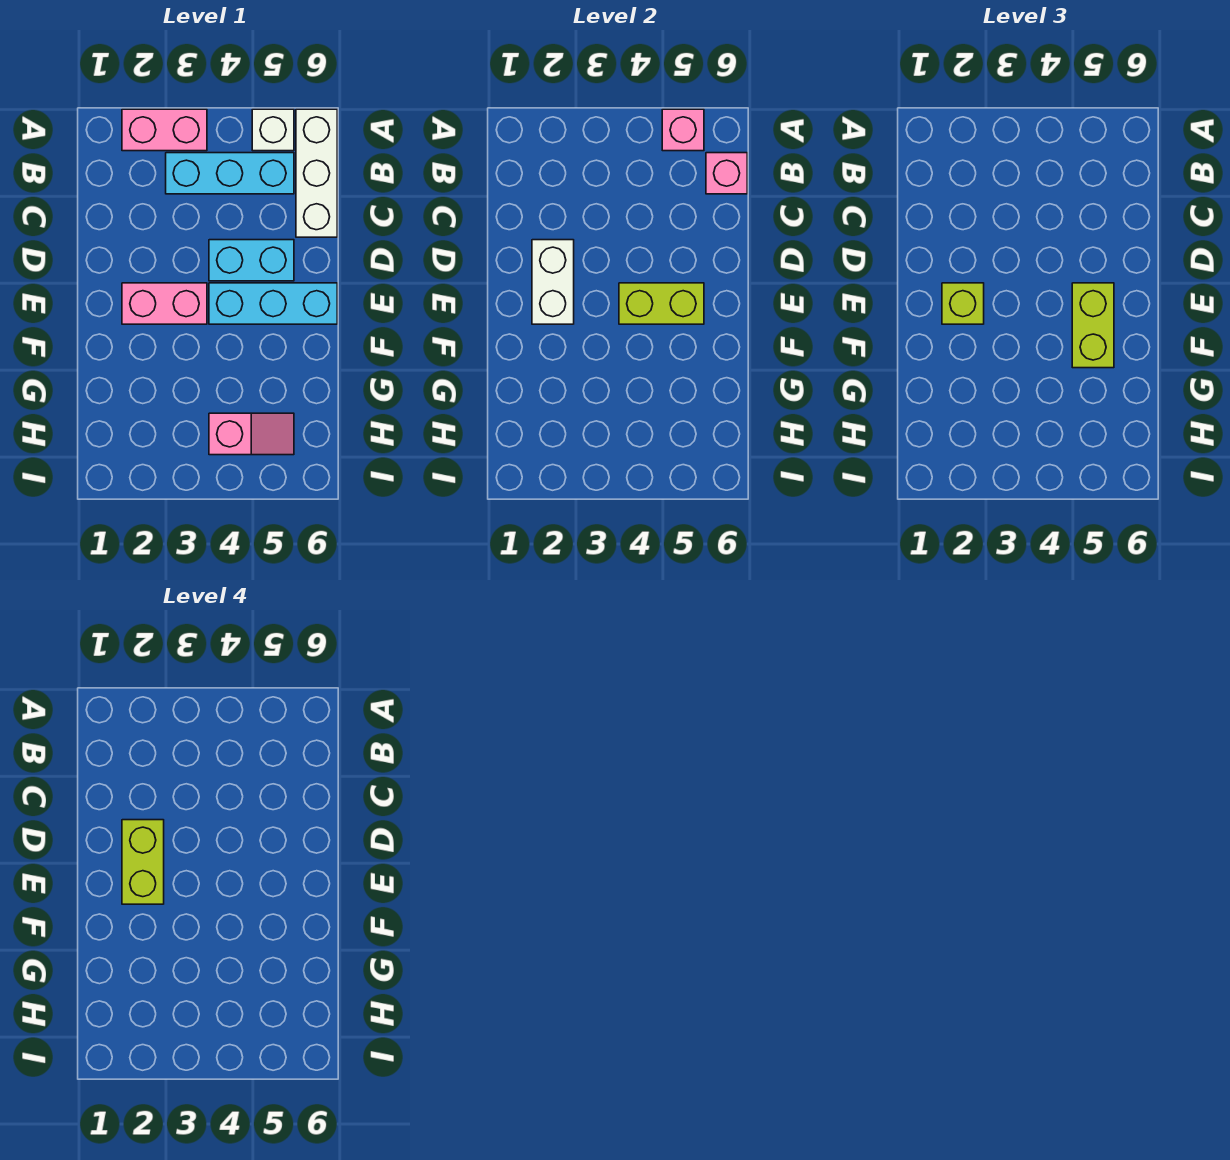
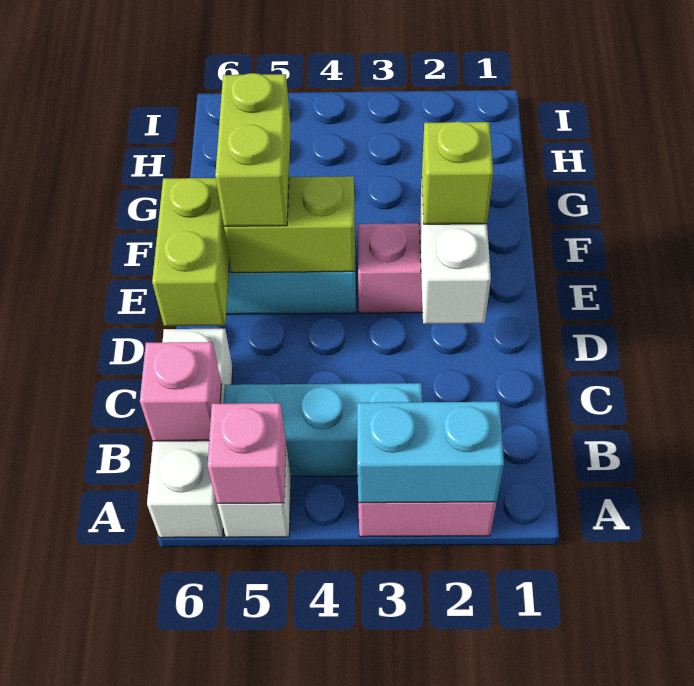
lime 1x2 brick [122,820,164,904] -> lime 1x2 brick moved to [152,178,230,326]
cyan 1x2 brick [209,240,294,281] -> cyan 1x2 brick moved to [357,402,504,503]
pink 1x2 slope [209,413,294,455] -> none

